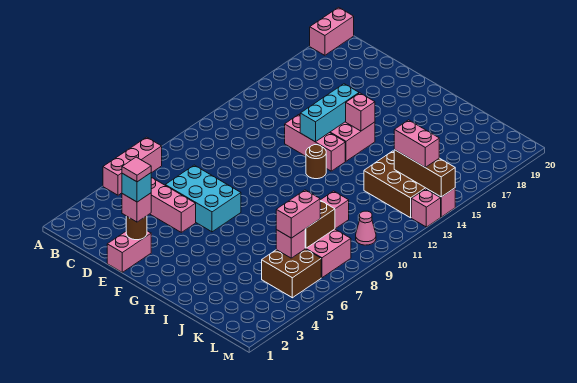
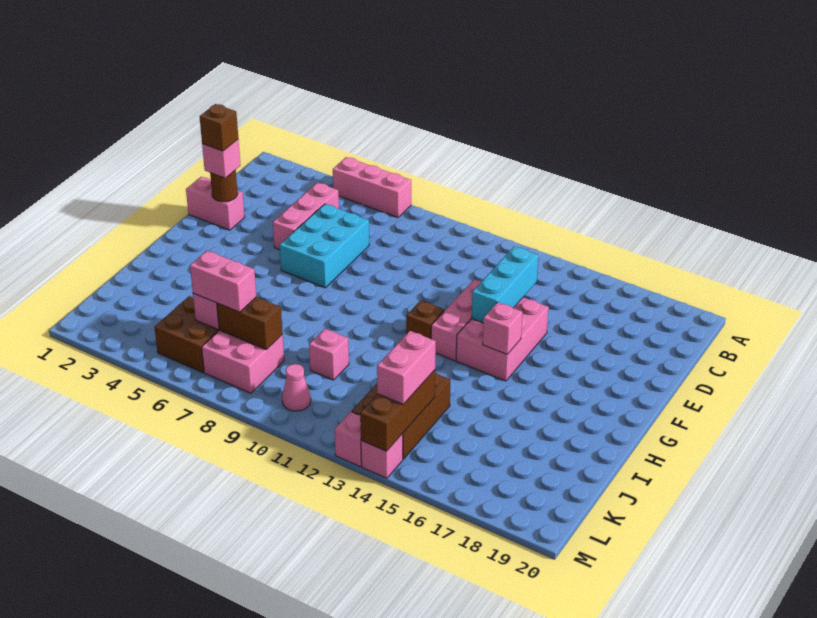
pink 1x2 brick [310,7,354,55] -> none
cyan 1x1 brick [122,173,151,202] -> brown 1x1 brick [199,104,238,151]
pink 1x1 tile [122,157,151,182] -> none
cyan 1x3 brick [300,84,359,142] -> cyan 1x3 brick turned to [472,246,538,323]
brown 1x1 round brick [306,145,326,179] -> brown 1x1 brick [406,301,444,339]

